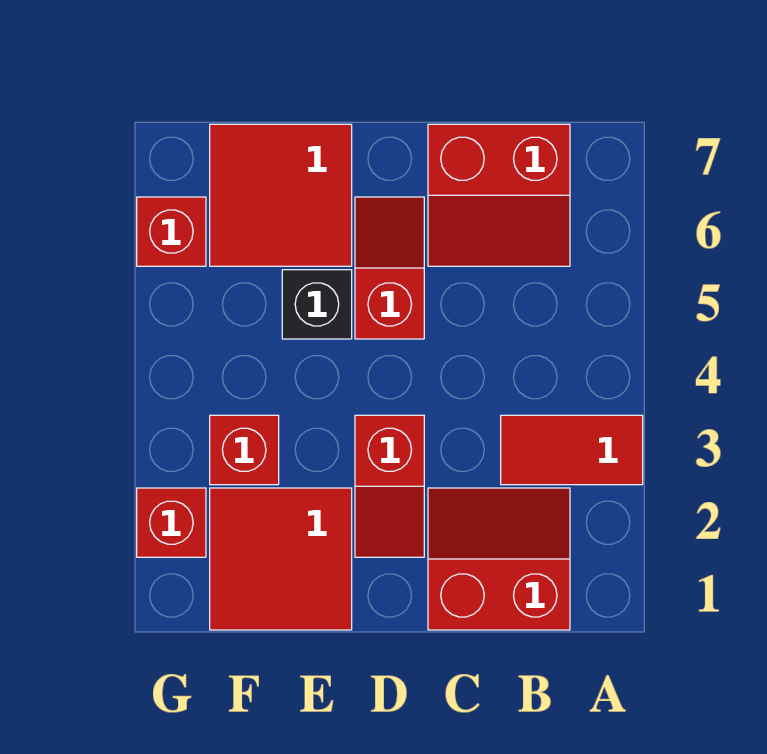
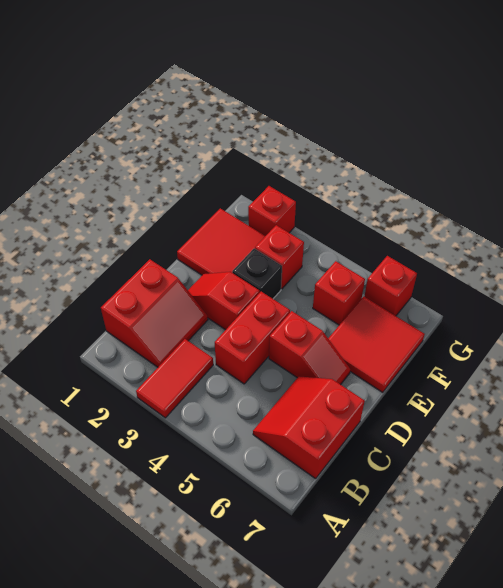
none -> red 1x2 brick [215,292,290,384]
black 1x1 brick [282,270,352,339] -> black 1x1 brick moved to [232,248,282,299]
none -> red 1x1 brick [313,261,365,325]

